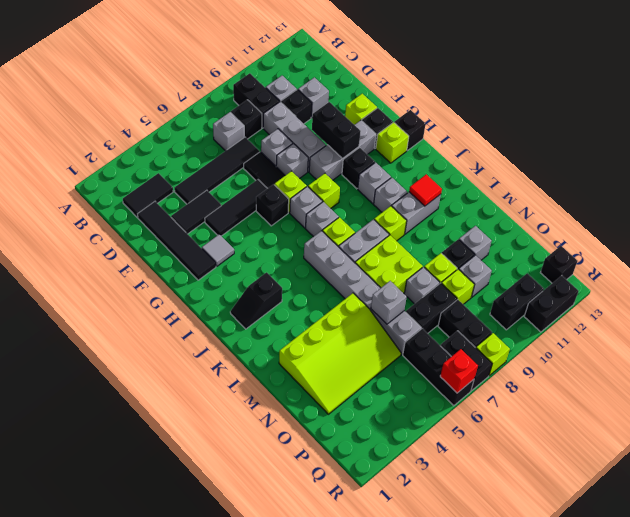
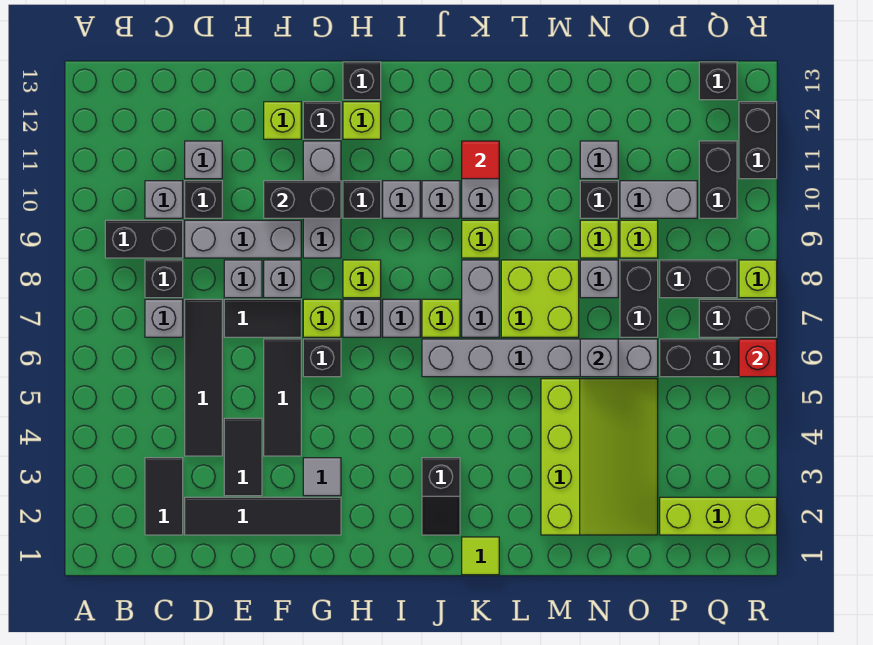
none -> lime 1x1 tile [462,537,499,575]
grey 1x1 brick [459,255,492,297] -> grey 1x2 brick [620,181,697,218]
none -> lime 1x3 brick [660,497,777,535]

